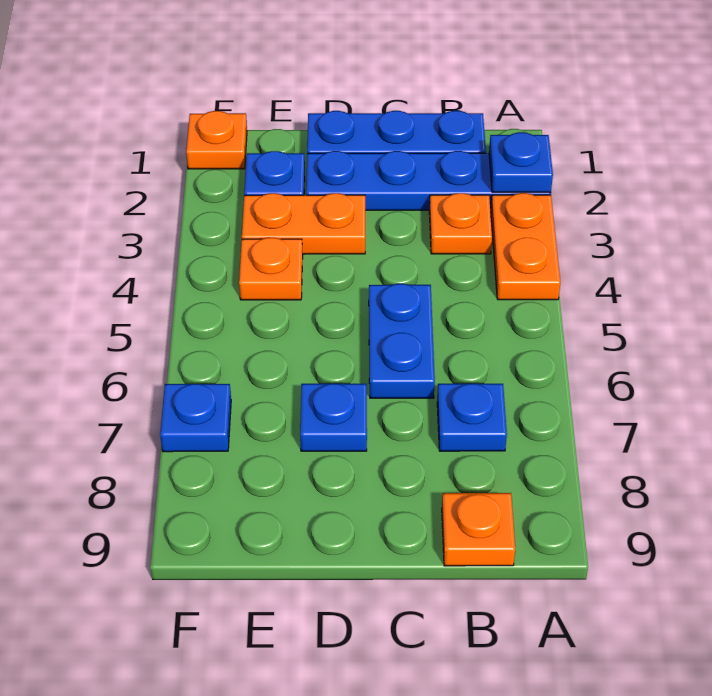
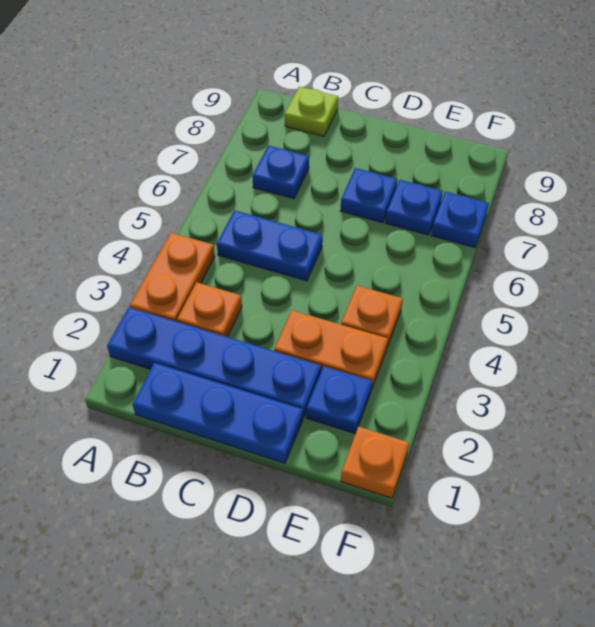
blue 1x1 plate [489,132,553,192] -> blue 1x1 plate moved to [385,180,443,235]
orange 1x1 plate [442,493,515,566] -> lime 1x1 plate [285,87,338,136]
blue 1x2 plate [369,284,435,398] -> blue 1x2 plate turned to [217,210,323,281]

